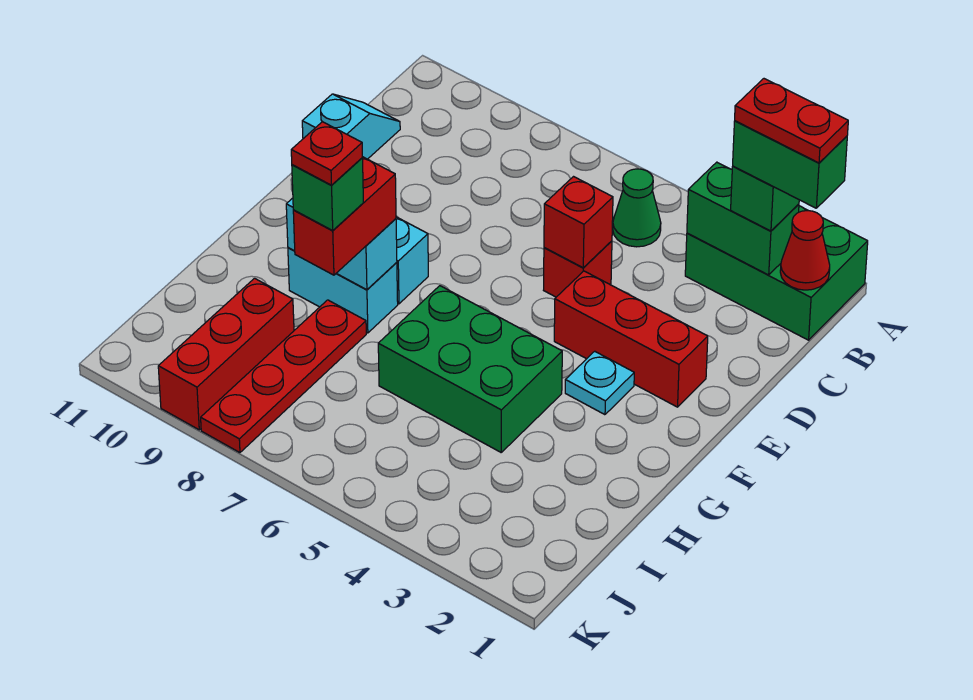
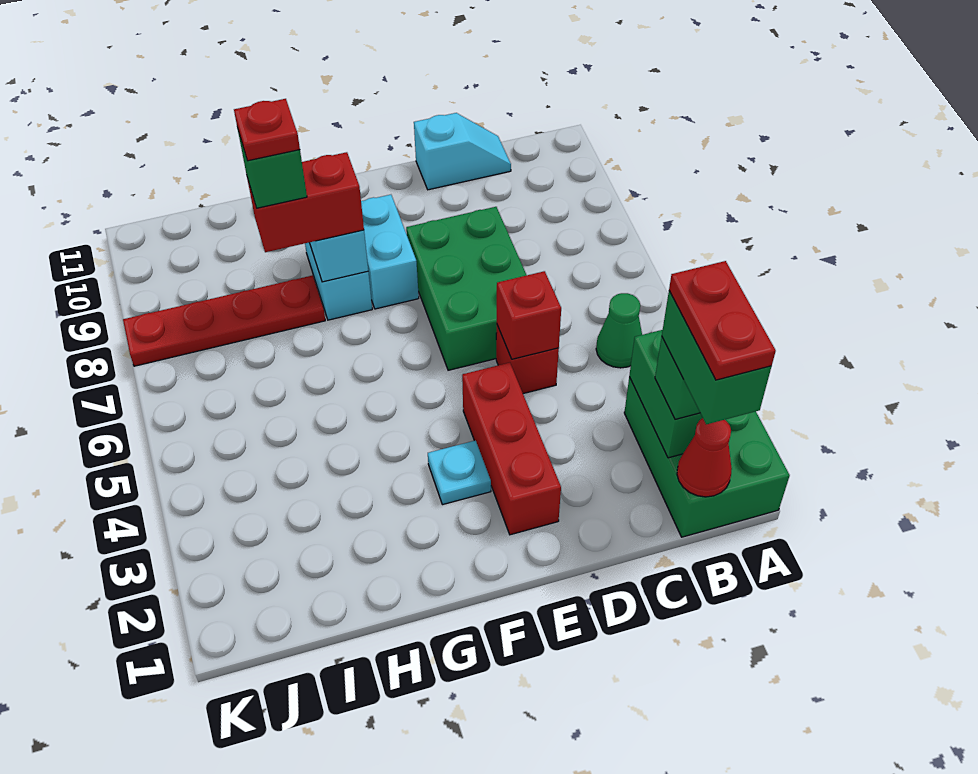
green 2x3 brick [378,286,562,452] -> green 2x3 brick moved to [406,207,527,370]
red 1x3 brick [158,278,294,430] -> none

